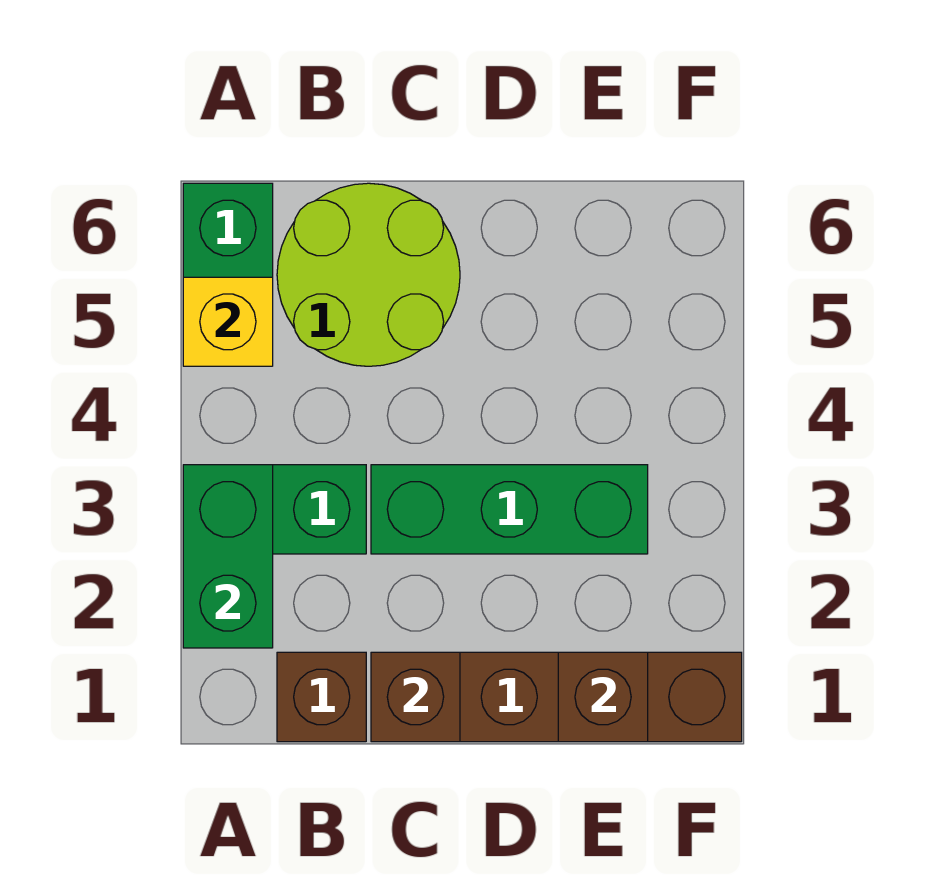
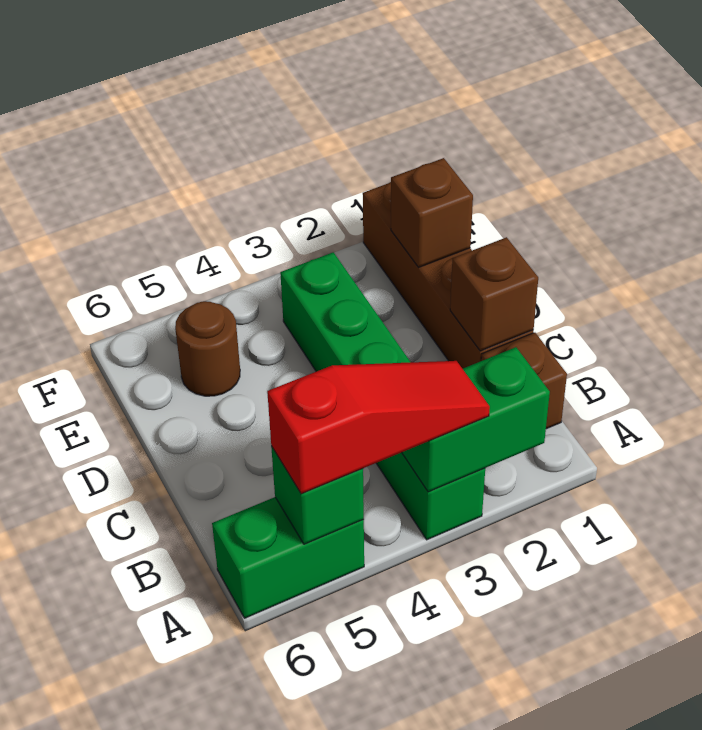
none -> red 1x3 slope [267,361,490,494]
yellow 1x1 brick [183,277,273,366] -> green 1x1 brick [271,446,364,544]
lime 2x2 round brick [277,183,460,366] -> none
none -> brown 1x1 round brick [175,301,240,396]

